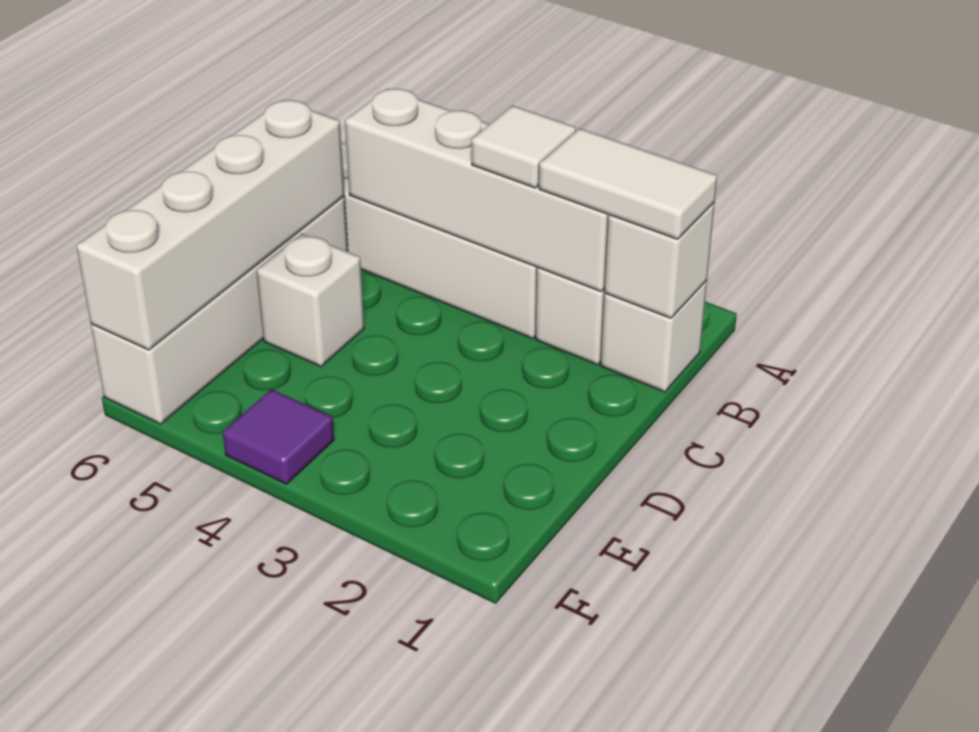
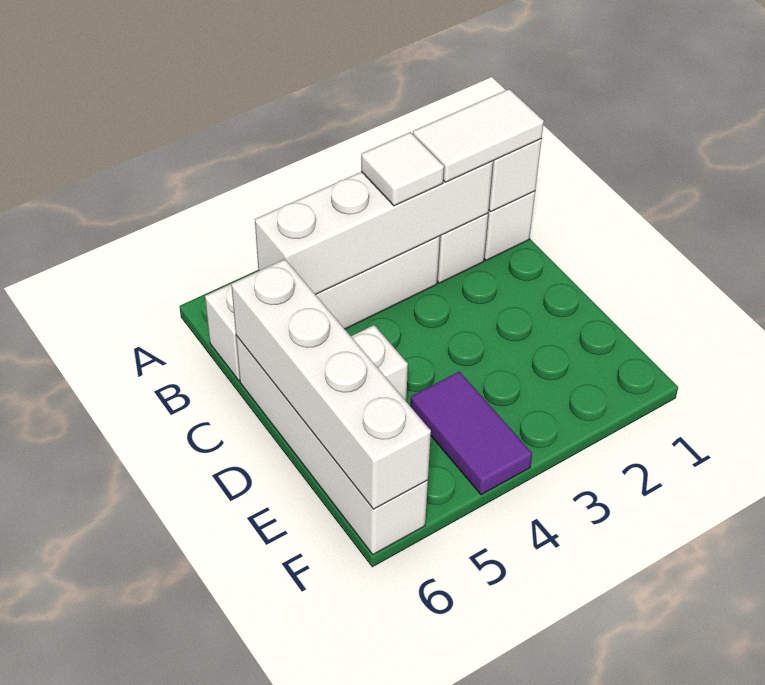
purple 1x1 tile [223,389,334,484] -> purple 1x2 tile [410,371,532,495]

